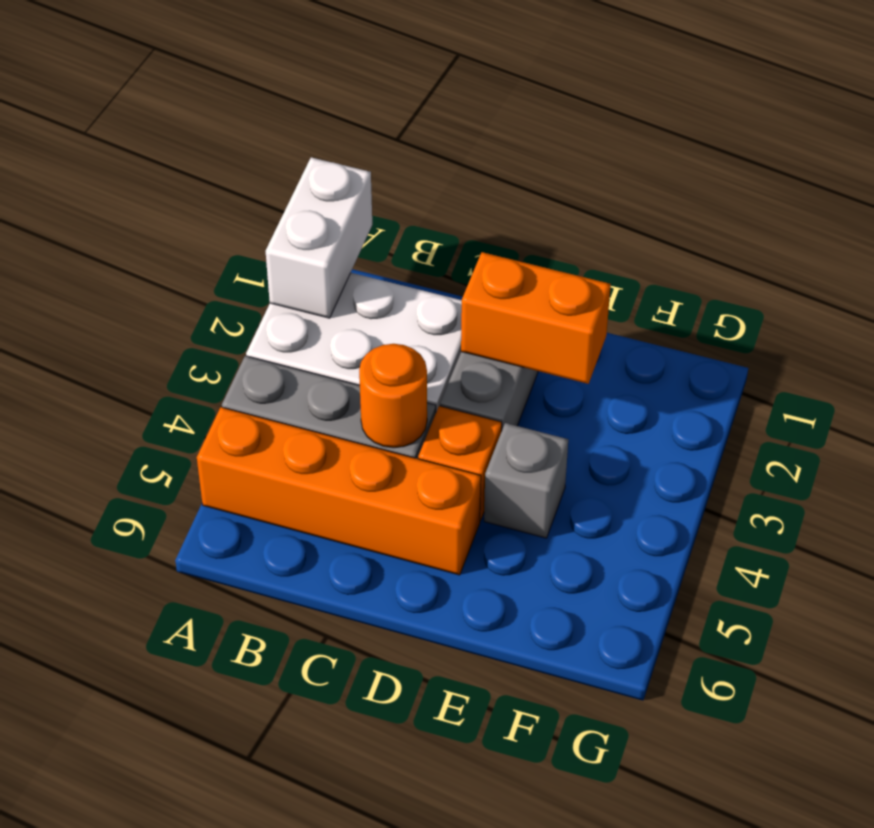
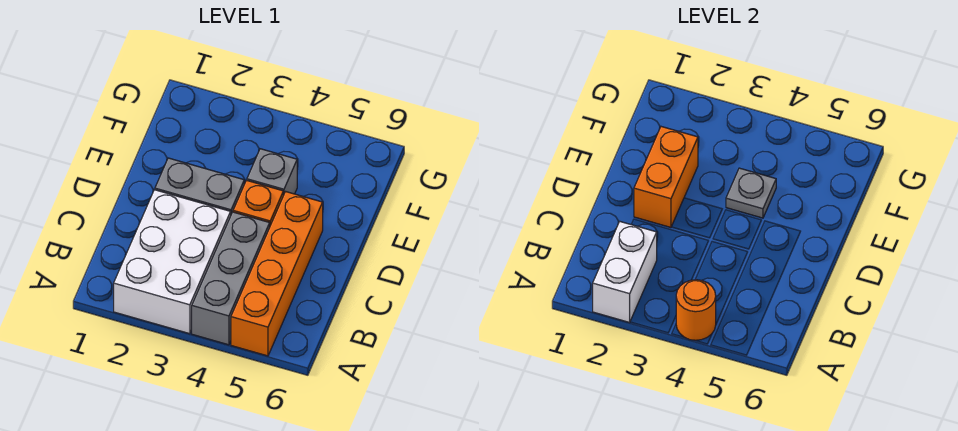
white 1x2 brick [266,157,372,318] -> white 1x2 brick turned to [593,222,657,322]
orange 1x1 round brick [359,344,427,448] -> orange 1x1 round brick moved to [676,280,716,341]
none -> grey 1x1 plate [726,168,776,218]

